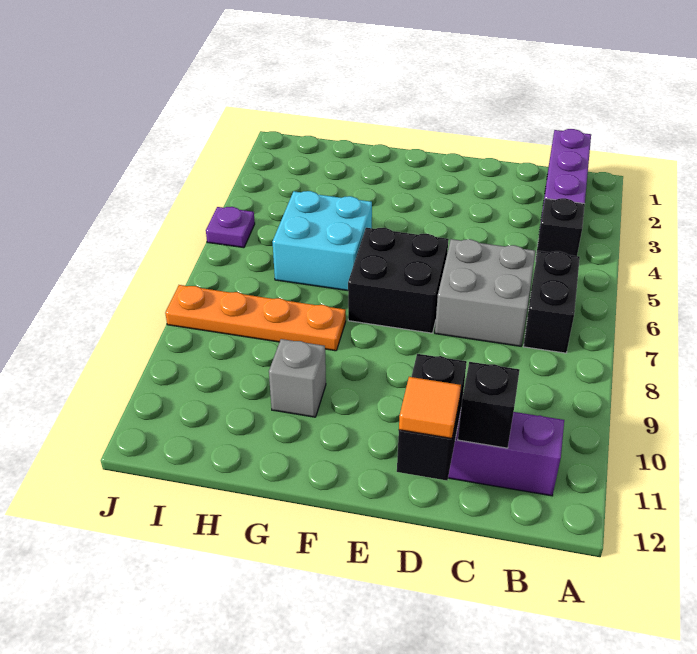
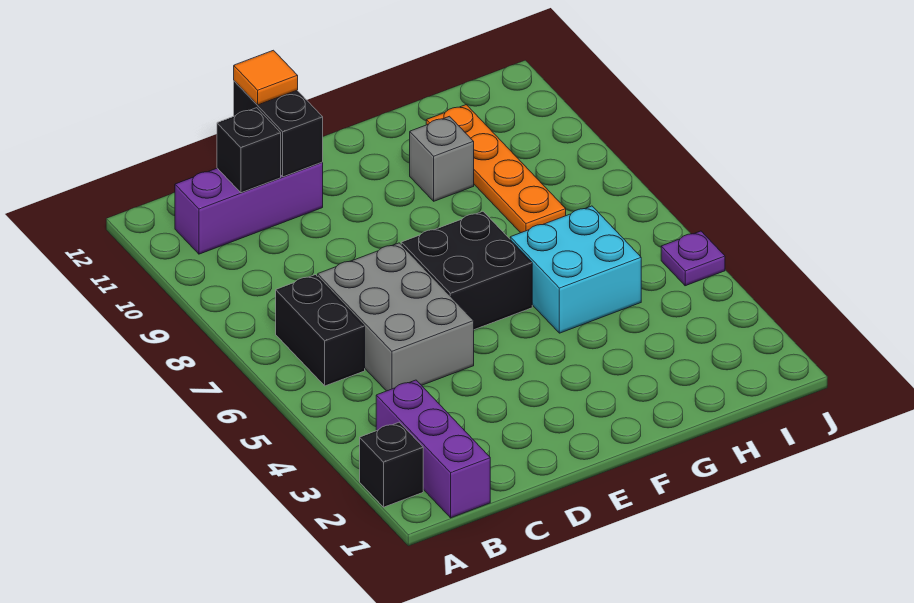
black 1x1 brick [536,198,585,258] -> black 1x1 brick moved to [360,422,423,507]
grey 2x2 brick [435,239,535,346] -> grey 2x3 brick [318,243,474,391]
orange 1x4 plate [165,285,346,351] -> orange 1x4 plate turned to [426,105,566,233]

